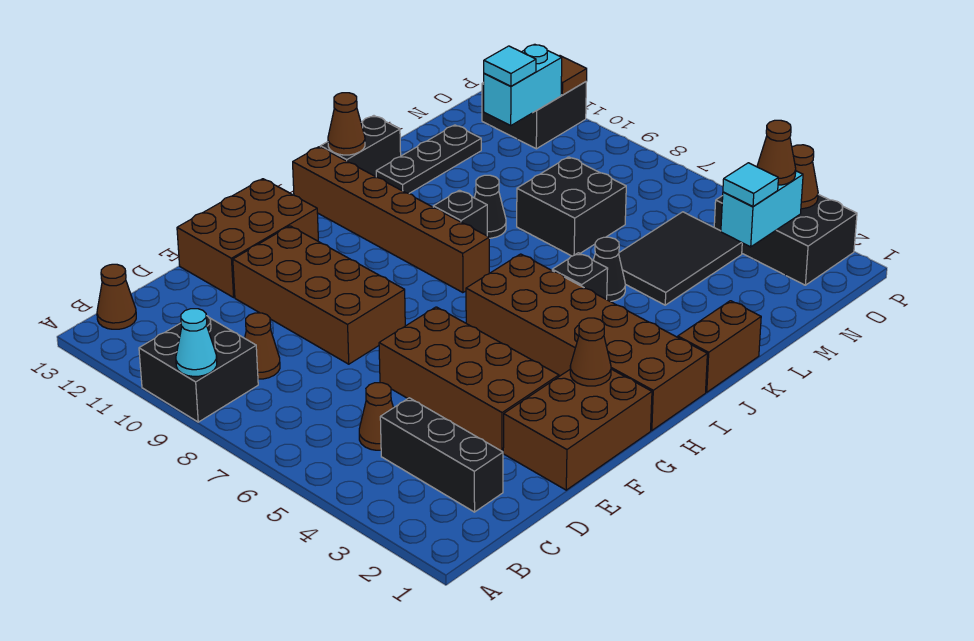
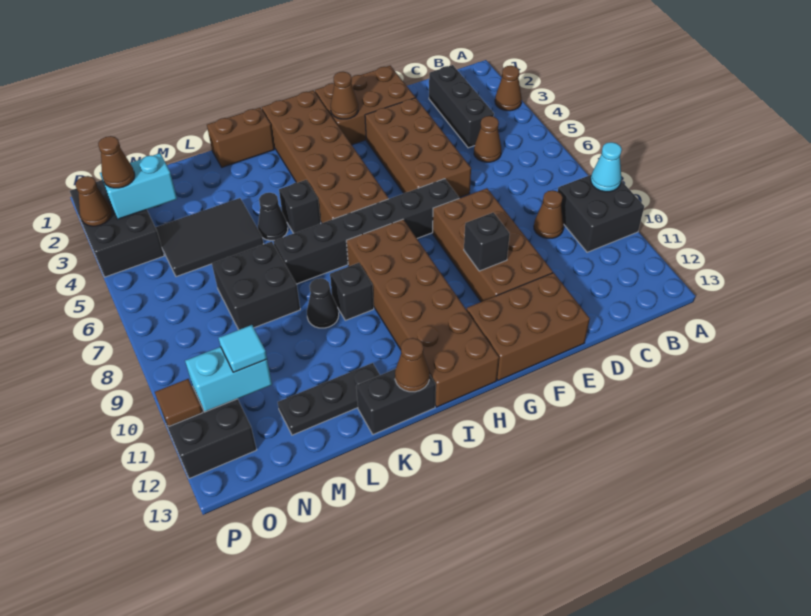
brown 1x1 cone [97,264,136,329] -> brown 1x1 cone moved to [495,66,522,111]
none -> black 1x6 brick [274,179,459,284]
none -> black 1x1 brick [464,213,510,271]
brown 1x6 brick [293,147,489,293] -> brown 2x6 brick [346,219,499,407]
cyan 1x1 tile [723,163,778,207] -> none

